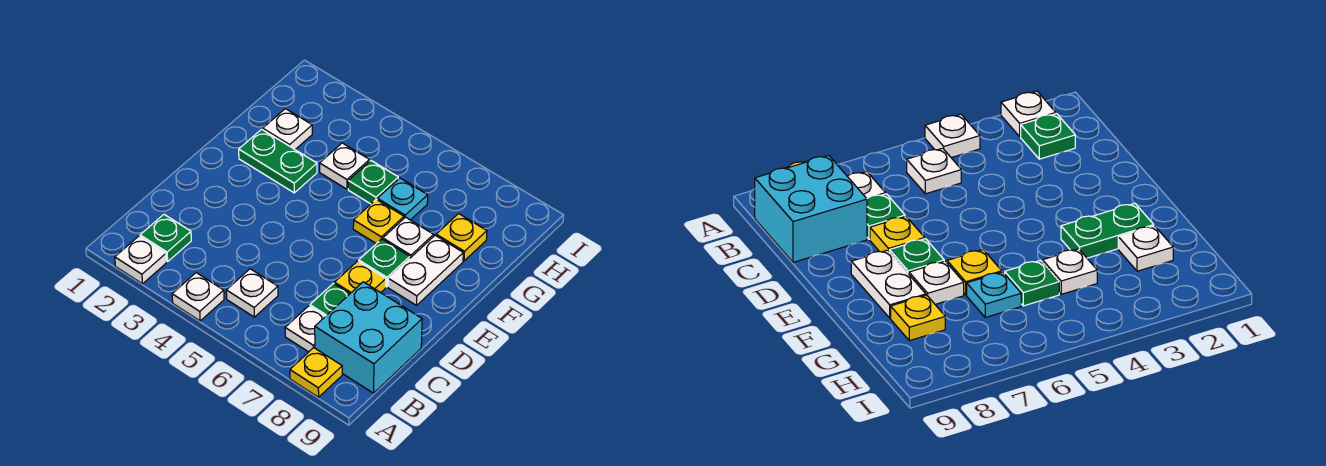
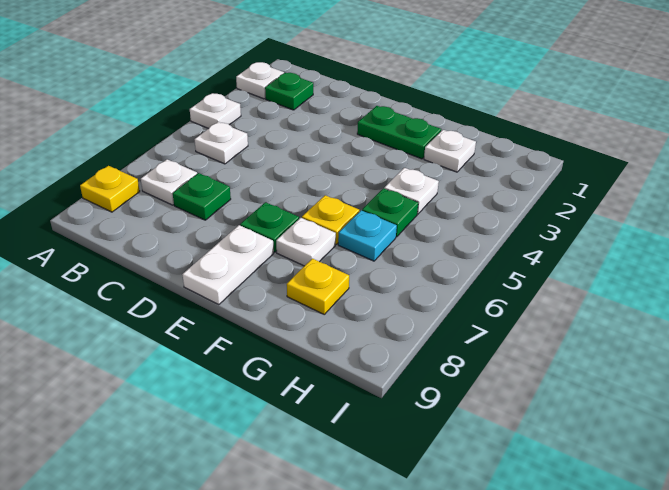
cyan 2x2 brick [315,282,422,393] -> none
yellow 1x1 plate [334,261,386,293] -> none
white 1x2 plate [388,235,463,305] -> white 1x2 plate turned to [182,225,274,305]
green 1x2 plate [239,129,317,193] -> green 1x2 plate turned to [357,106,441,159]

